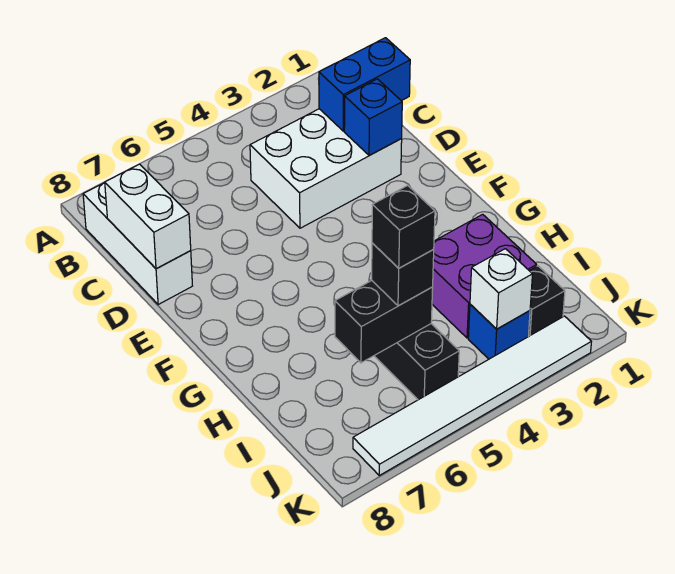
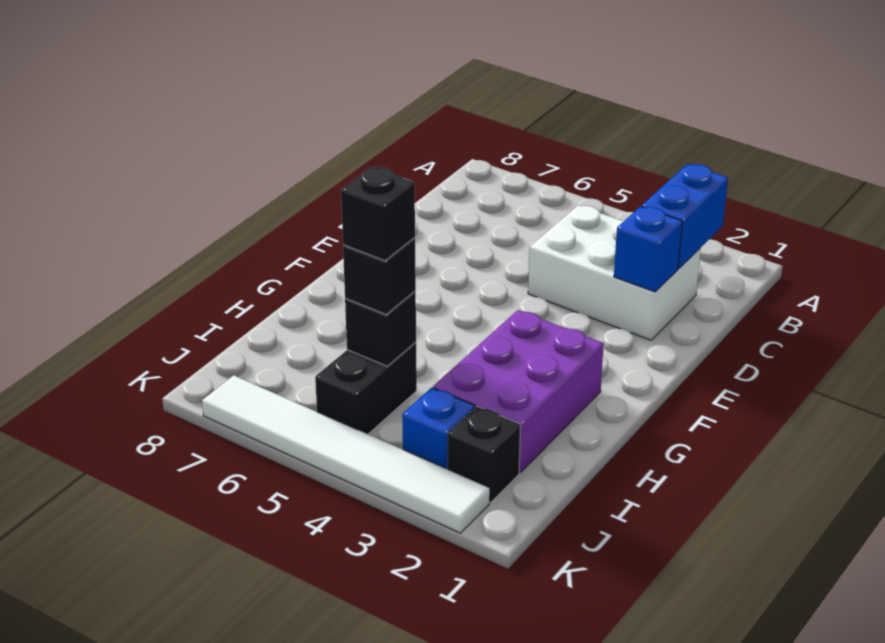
white 1x3 brick [83,183,192,304] -> none
blue 1x2 brick [319,38,410,131] -> blue 1x2 brick turned to [642,164,728,269]
white 1x2 brick [105,164,191,269] -> none
purple 2x2 brick [432,214,537,338] -> purple 2x3 brick [433,310,604,473]
black 1x2 brick [335,281,433,363] -> black 1x1 brick [345,291,416,366]
white 1x1 brick [470,249,532,329] -> none

